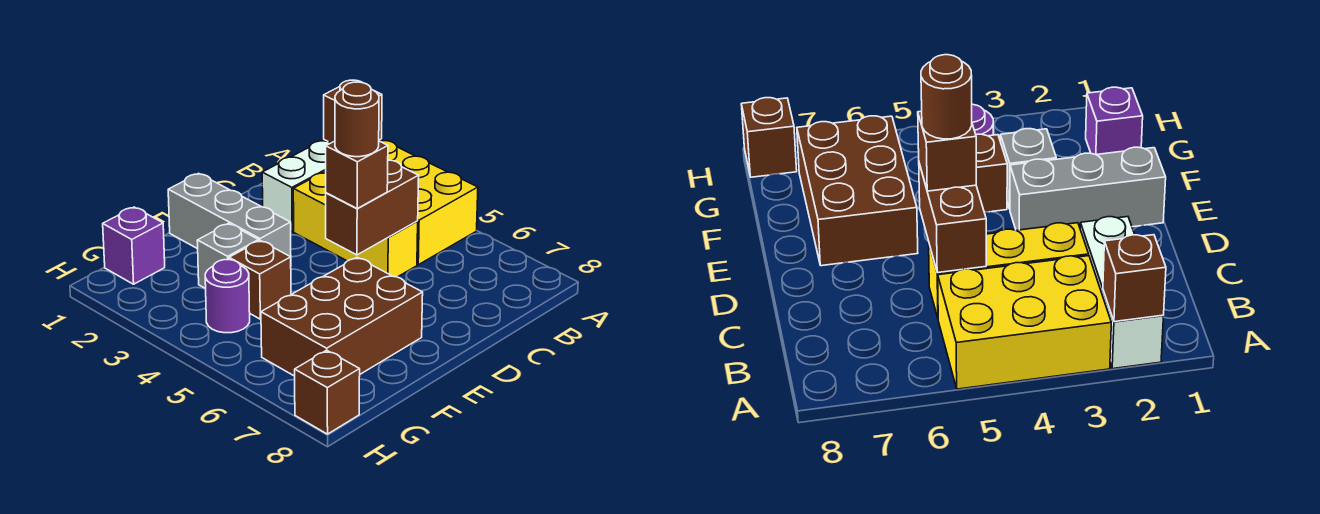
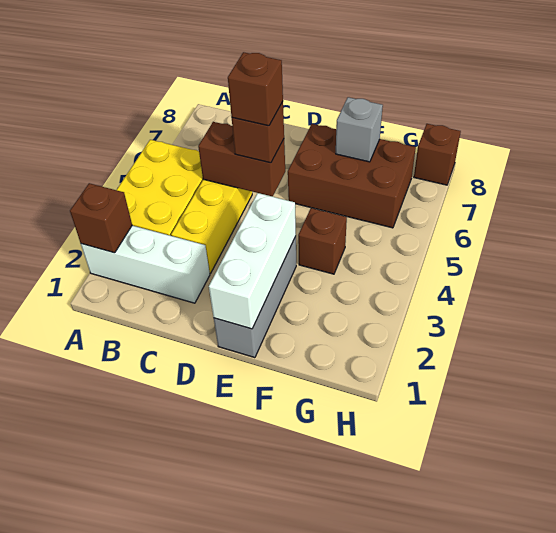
brown 1x1 round brick [335,82,379,157] -> brown 1x1 brick [228,52,283,126]
none -> white 1x3 brick [209,193,296,329]
grey 1x1 brick [197,223,259,289] -> grey 1x1 brick moved to [336,97,383,162]
purple 1x1 brick [103,207,165,284] -> none
purple 1x1 round brick [205,260,250,333] -> none

